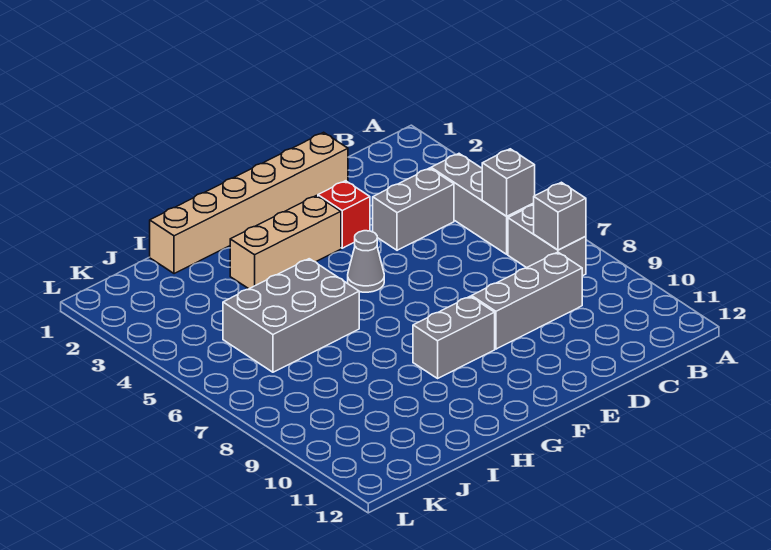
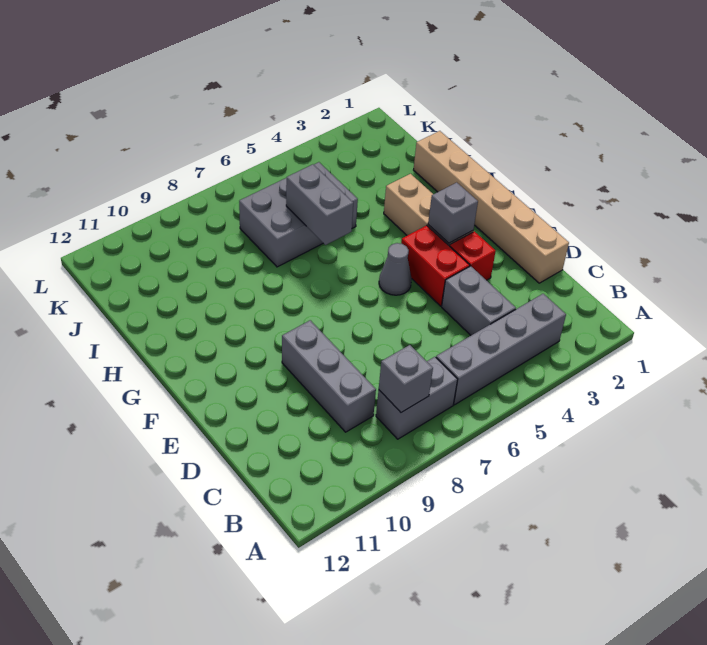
grey 1x3 brick [431,154,534,254] -> grey 1x4 brick [436,294,566,405]
grey 1x1 brick [482,149,535,216] -> grey 1x1 brick moved to [428,182,478,243]
none -> red 1x2 brick [401,225,470,306]
grey 1x2 brick [413,296,495,378] -> grey 1x2 brick moved to [286,164,353,245]
grey 2x3 brick [223,259,359,372] -> grey 2x3 brick turned to [239,162,358,267]

